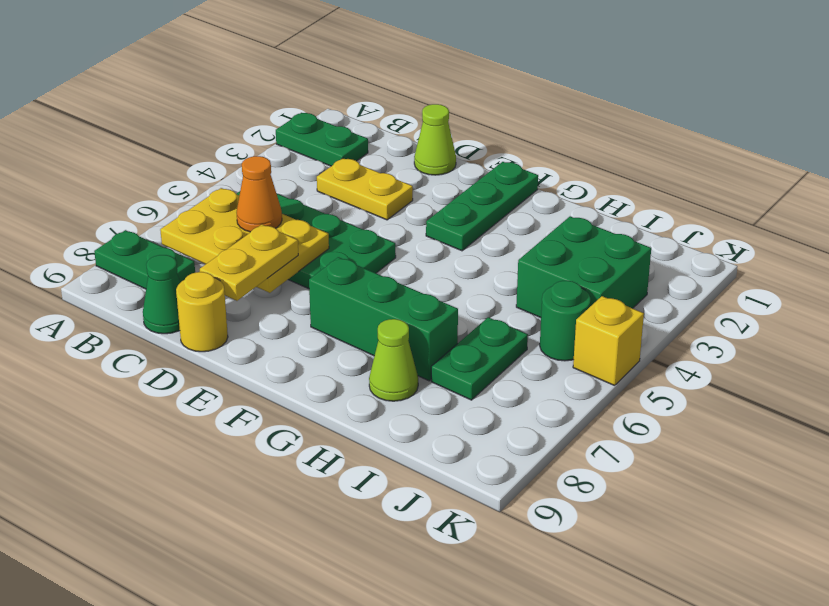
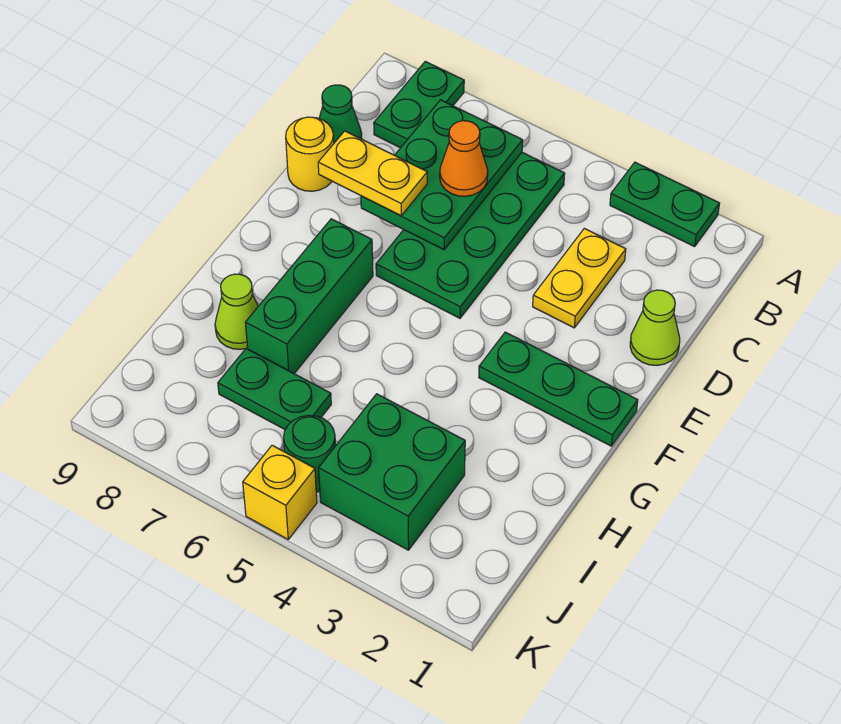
green 1x2 plate [276,113,368,166] -> green 1x2 plate turned to [610,162,720,247]
yellow 2x3 plate [160,188,329,293] -> green 2x3 plate [361,100,523,250]

